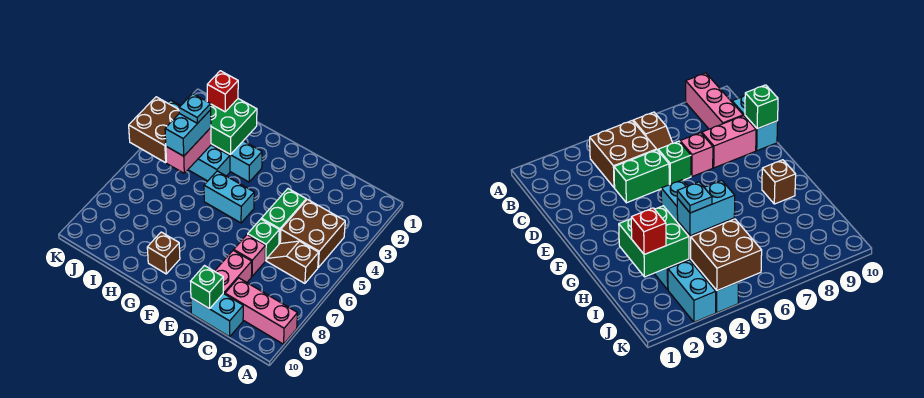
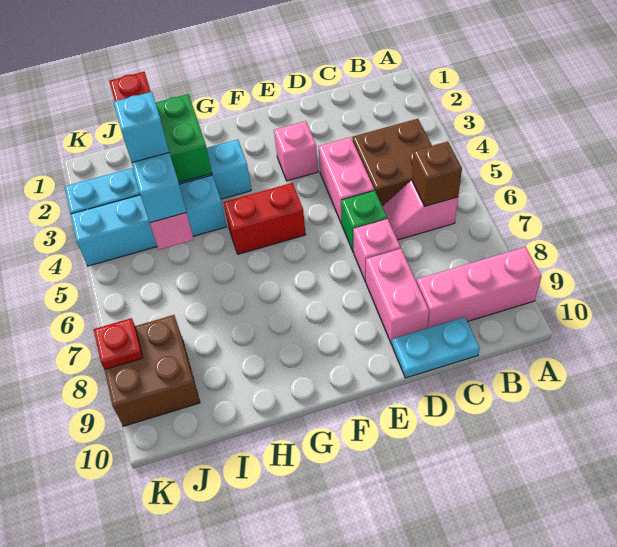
brown 1x2 slope [267,241,319,283] -> pink 1x2 slope [382,180,458,240]
cyan 1x2 brick [191,293,243,337] -> cyan 1x2 plate [392,317,480,378]
green 1x2 brick [261,189,306,244] -> pink 1x2 brick [318,137,374,224]
green 1x1 brick [190,266,223,309] -> none
none -> pink 1x1 brick [274,121,318,181]
cyan 1x2 brick [204,171,254,223] -> red 1x2 brick [223,183,306,254]
brown 1x1 brick [147,232,180,274] -> brown 1x1 brick moved to [412,142,462,206]
cyan 1x1 plate [179,94,211,123] -> cyan 1x1 brick [114,92,169,162]
brown 2x2 brick [129,97,179,163] -> brown 2x2 brick moved to [105,315,200,426]
none -> red 1x1 plate [94,318,143,370]

